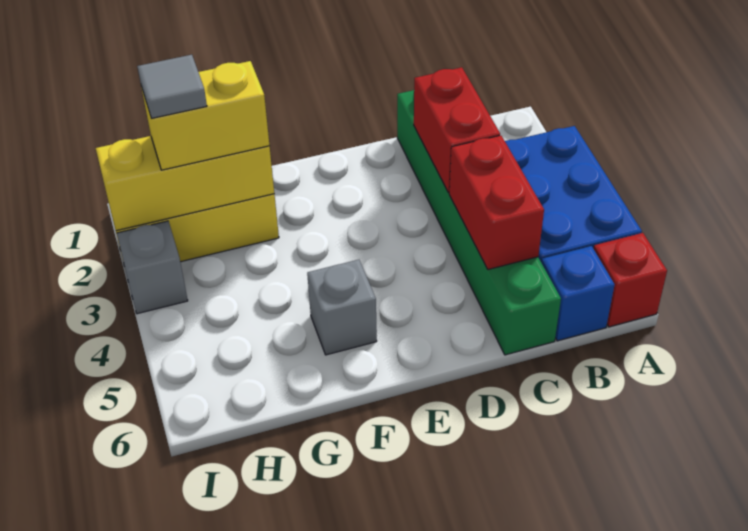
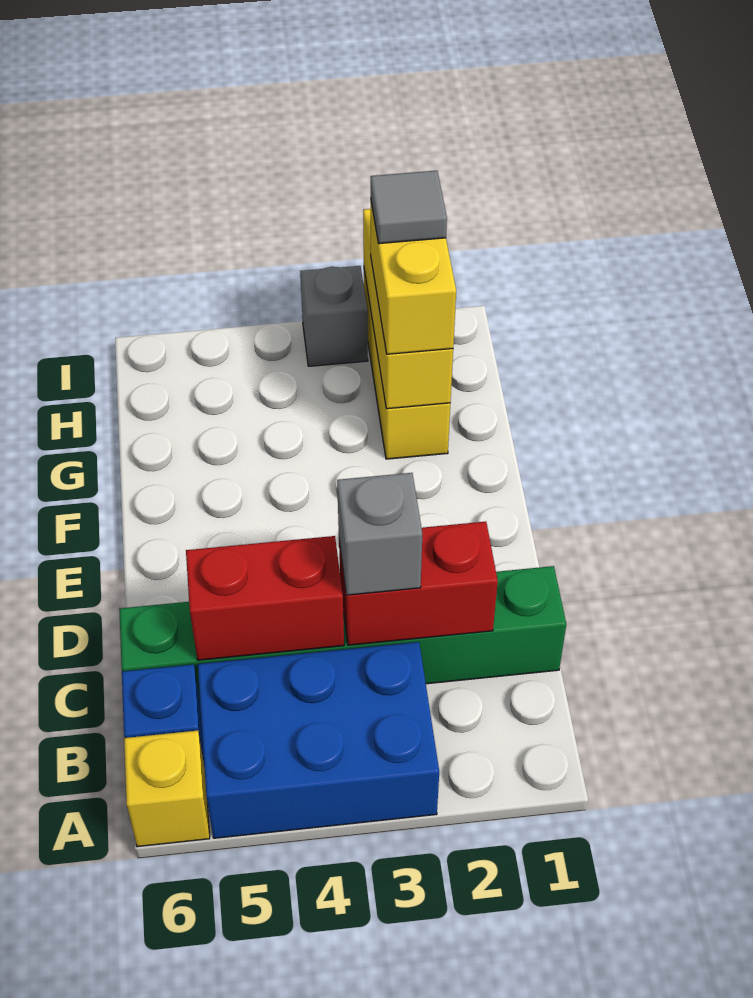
red 1x1 brick [594,233,667,327] -> yellow 1x1 brick [124,731,210,847]
grey 1x1 brick [307,260,377,355] -> grey 1x1 brick moved to [337,473,422,595]

